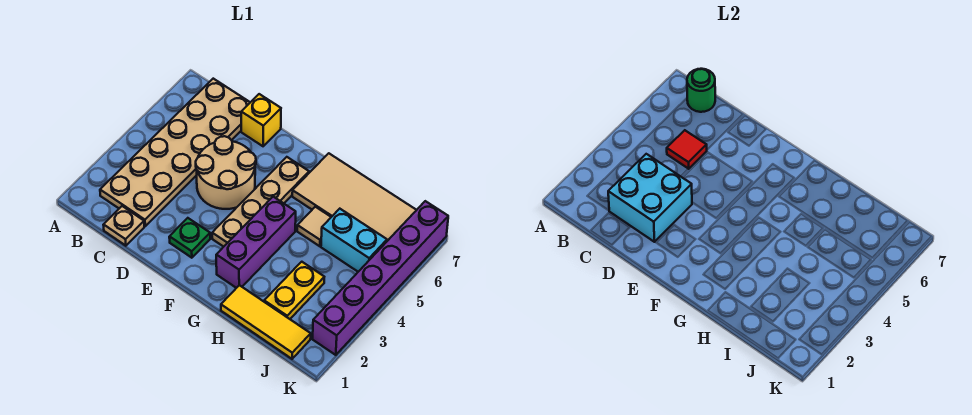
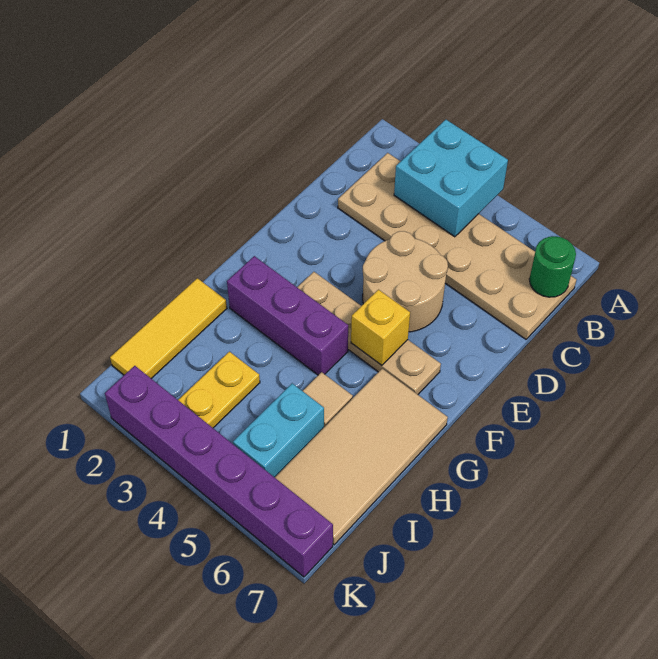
tan 1x1 plate [104,206,144,246] -> none
cyan 2x2 brick [608,154,692,242] -> cyan 2x2 brick moved to [394,120,508,237]
red 1x1 tile [667,130,707,169] -> none
yellow 1x1 brick [241,94,281,146] -> yellow 1x1 brick moved to [351,290,410,365]
green 1x1 plate [169,218,210,258] -> none
yellow 1x2 plate [264,262,324,319] -> yellow 1x2 plate turned to [178,352,260,428]

